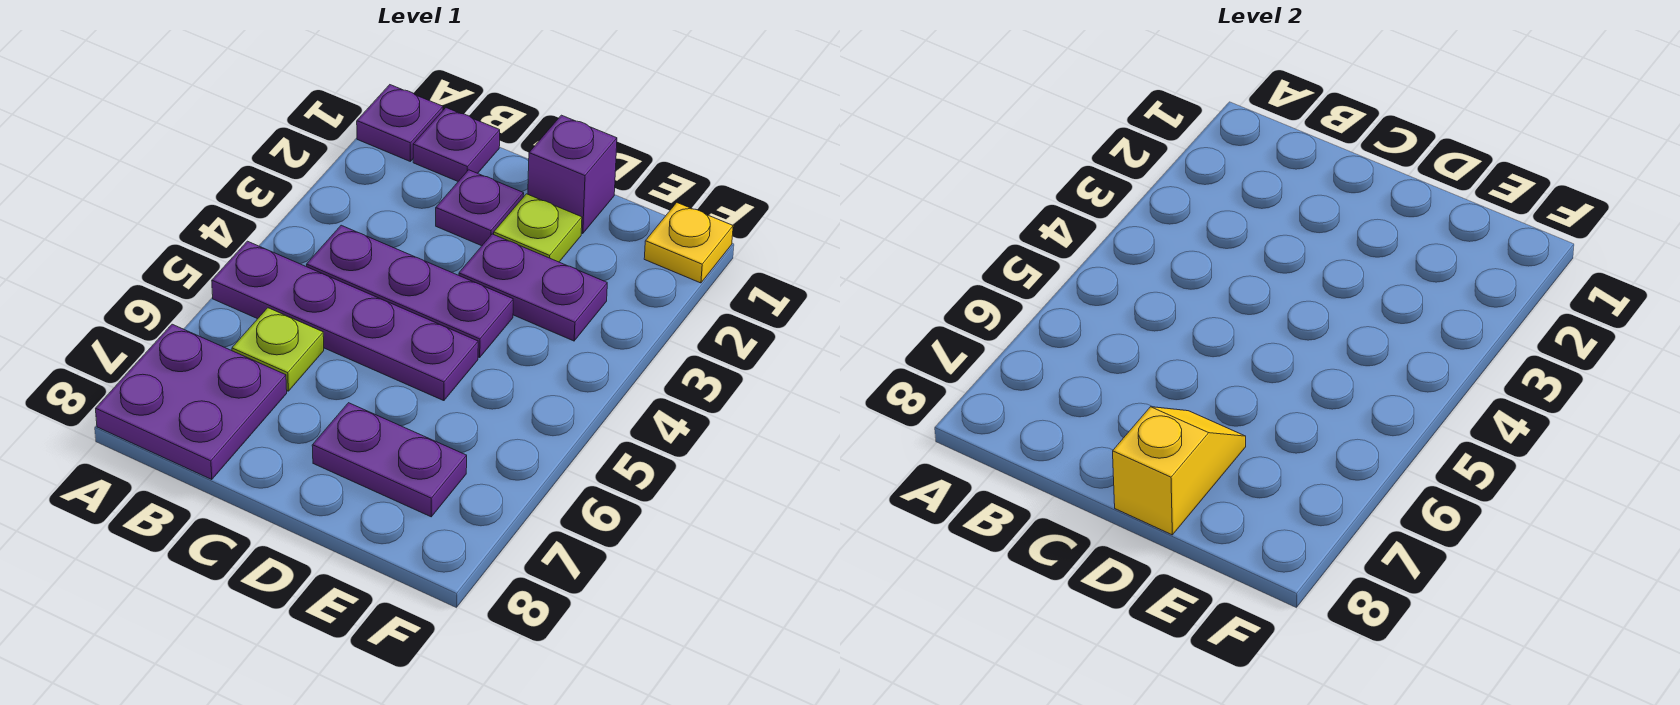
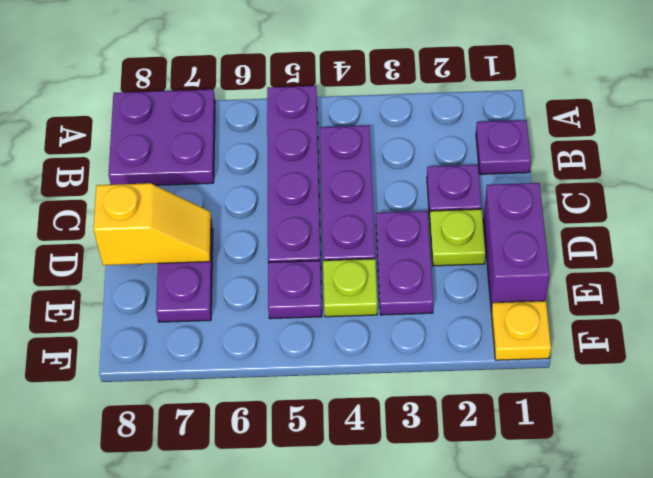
purple 1x1 plate [357,85,443,162] -> purple 1x1 plate moved to [268,261,322,319]
lime 1x1 plate [232,308,324,391] -> lime 1x1 plate moved to [323,259,377,317]
purple 1x1 brick [528,115,617,233] -> purple 1x2 brick [483,183,550,311]

